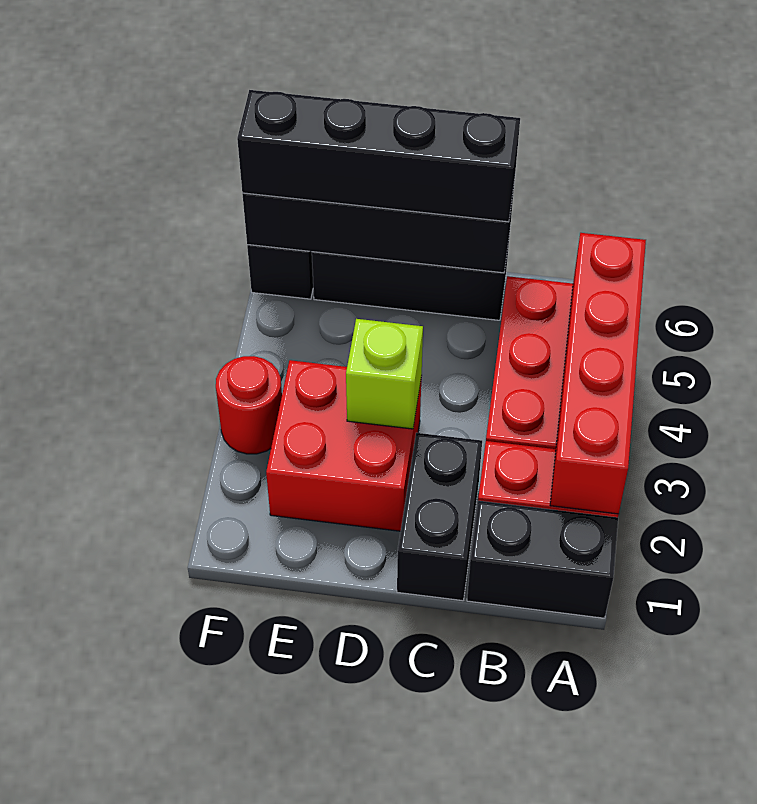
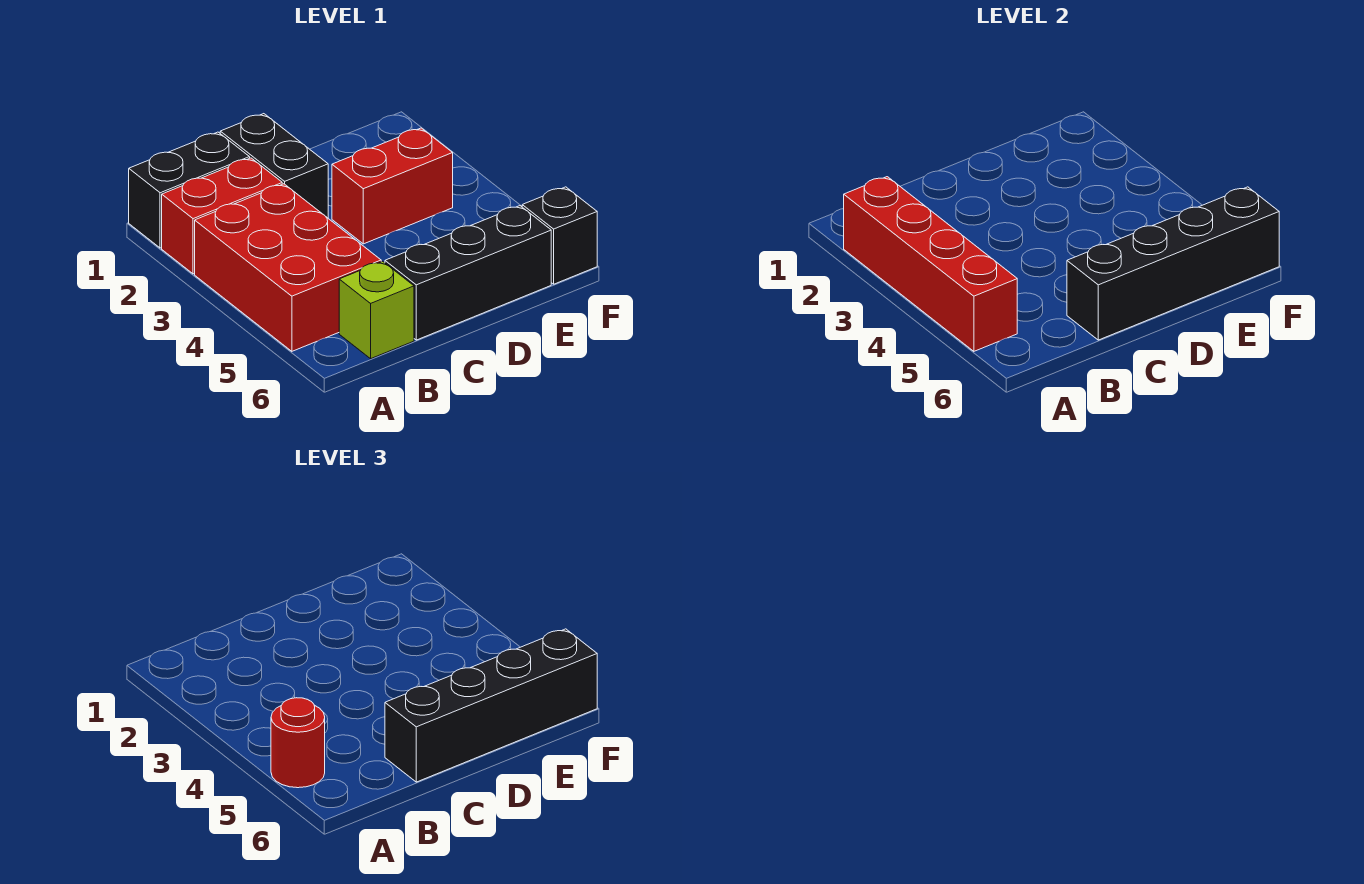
red 2x2 brick [266,360,421,531] -> red 1x2 brick [332,128,453,244]
lime 1x1 brick [346,319,423,429] -> lime 1x1 brick moved to [339,261,414,359]
red 1x1 round brick [216,356,282,454] -> red 1x1 round brick moved to [271,698,325,788]

